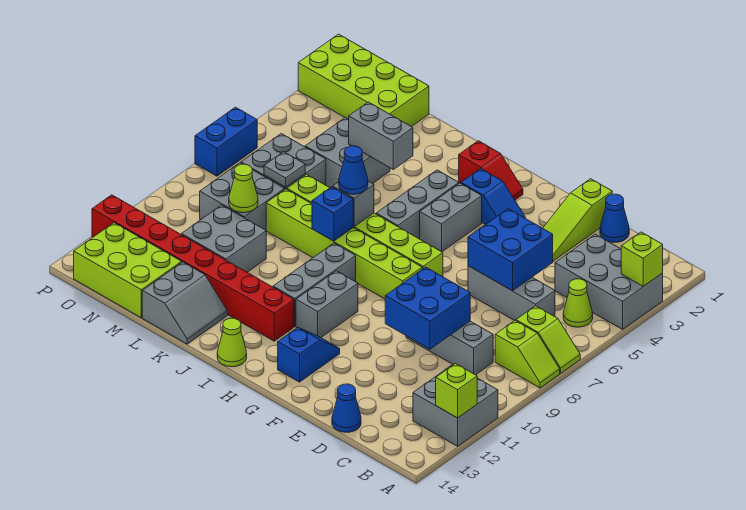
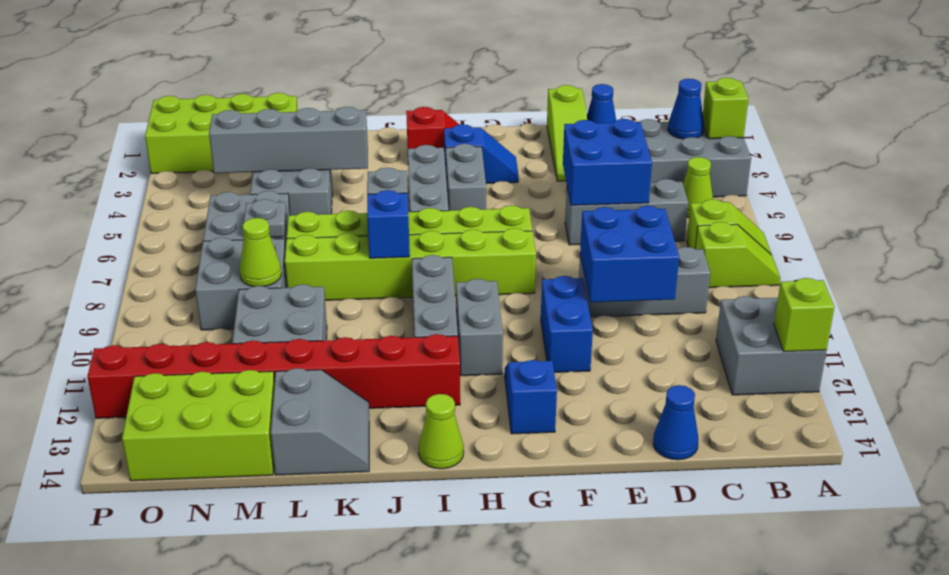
blue 1x1 cone [339,146,368,194] -> blue 1x1 cone moved to [668,79,704,139]
grey 1x2 brick [349,102,413,169] -> grey 1x4 brick [209,107,368,173]
blue 1x2 brick [195,107,257,176] -> blue 1x2 brick moved to [541,276,593,372]

